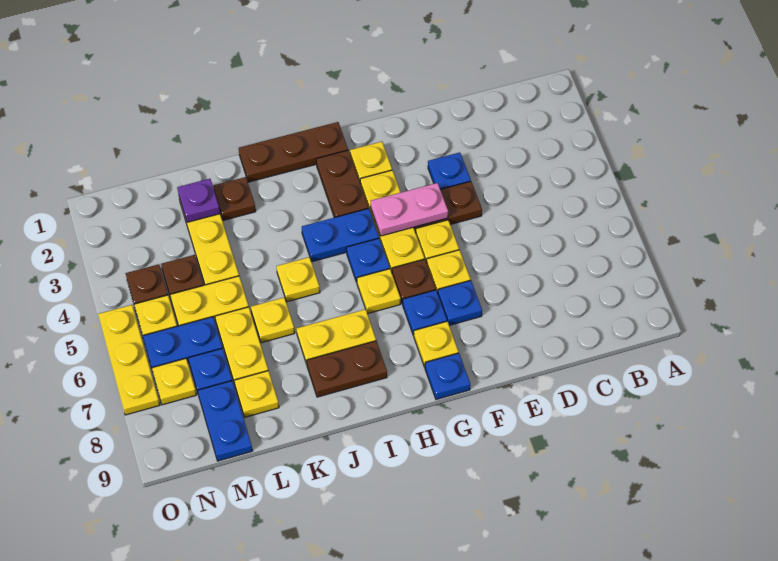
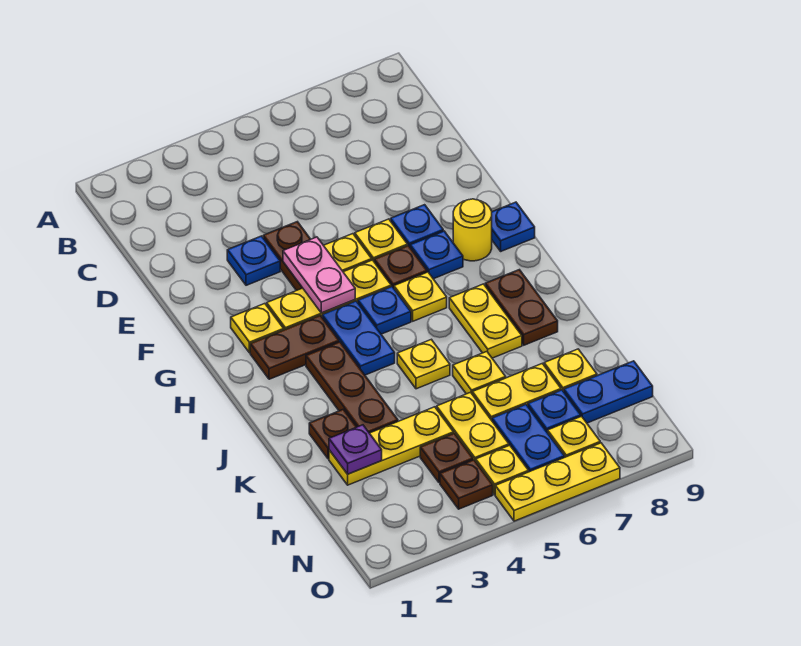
yellow 1x1 plate [414,321,459,367] -> yellow 1x1 round brick [453,199,492,261]
brown 1x3 plate [239,122,348,182] -> brown 1x3 plate moved to [306,342,398,433]

